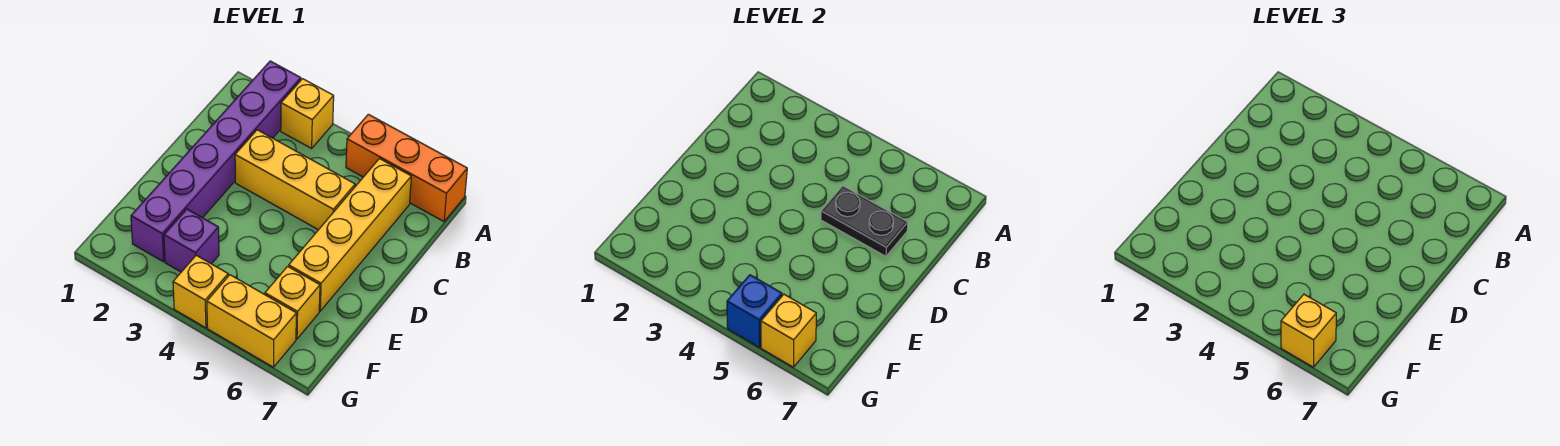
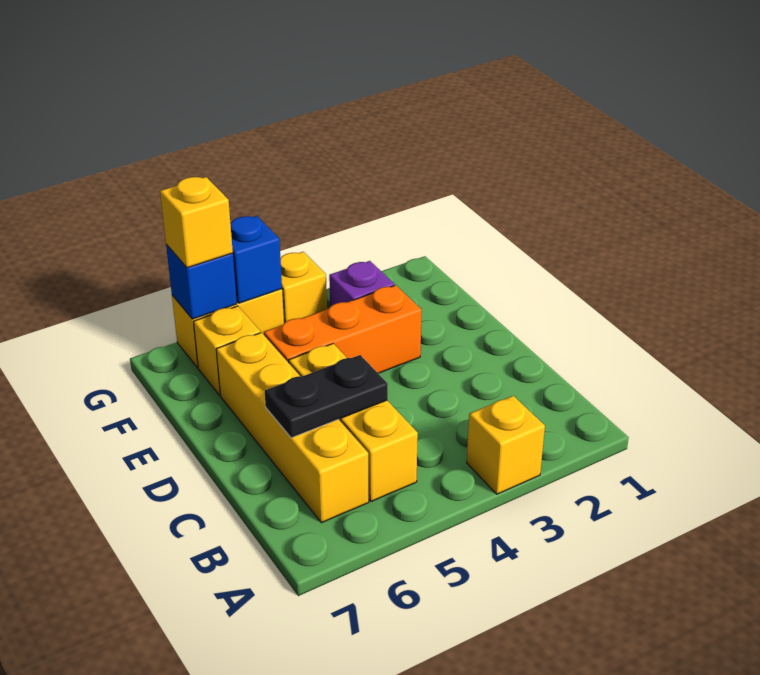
purple 1x6 brick [131,61,301,262] -> none
orange 1x3 brick [346,114,467,221] -> orange 1x3 brick moved to [264,285,422,373]
yellow 1x3 brick [235,130,355,230] -> yellow 1x3 brick turned to [289,344,418,501]
yellow 1x1 brick [761,294,816,367] -> blue 1x1 brick [166,245,237,319]

